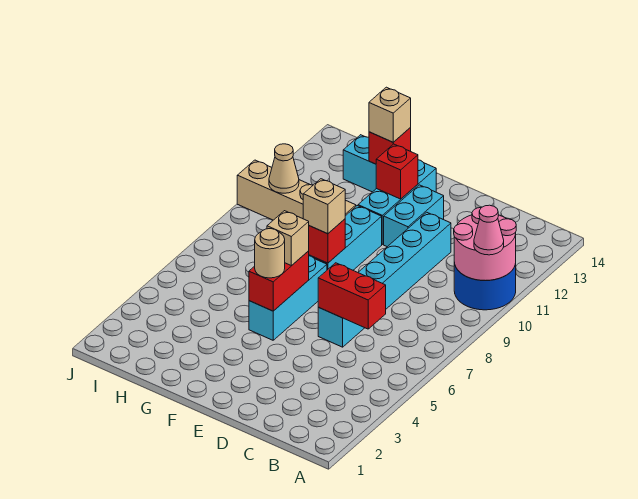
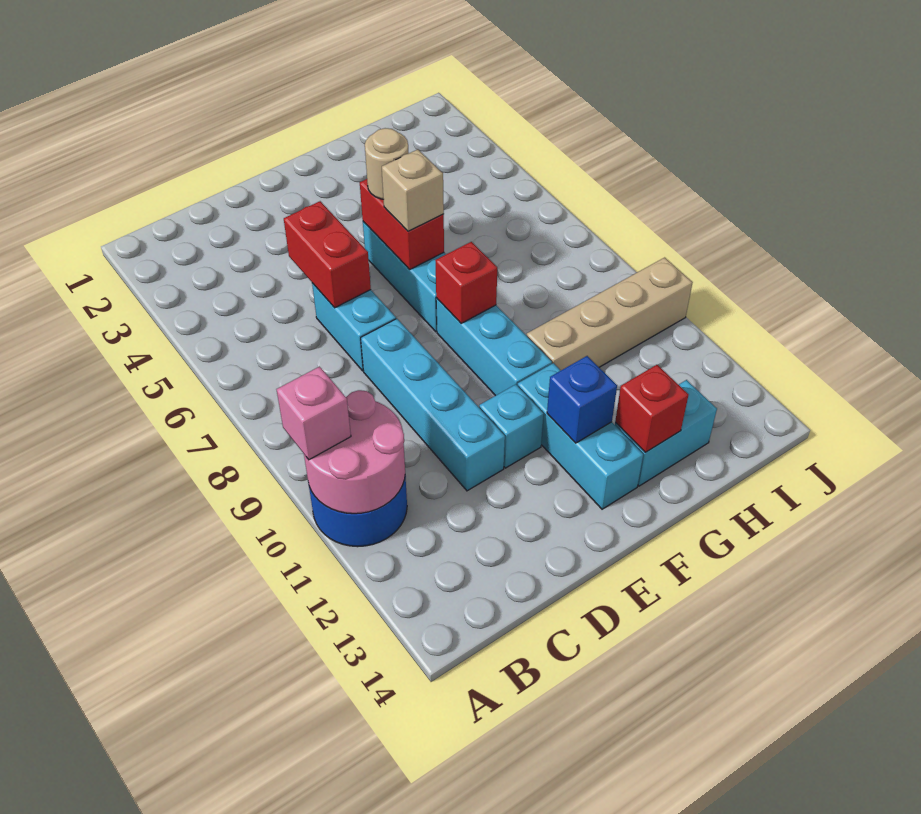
pink 1x1 cone [474,205,504,255] -> pink 1x1 brick [277,366,351,460]
red 1x2 brick [318,263,386,329] -> red 1x2 brick turned to [284,201,371,308]
cyan 1x2 brick [384,185,444,247] -> cyan 1x1 brick [479,384,544,468]
tan 1x1 brick [303,179,345,234] -> none
red 1x1 brick [376,144,418,199] -> blue 1x1 brick [547,356,617,443]
tan 1x1 brick [369,87,411,142] -> none
tan 1x1 cone [269,144,299,193] -> none

